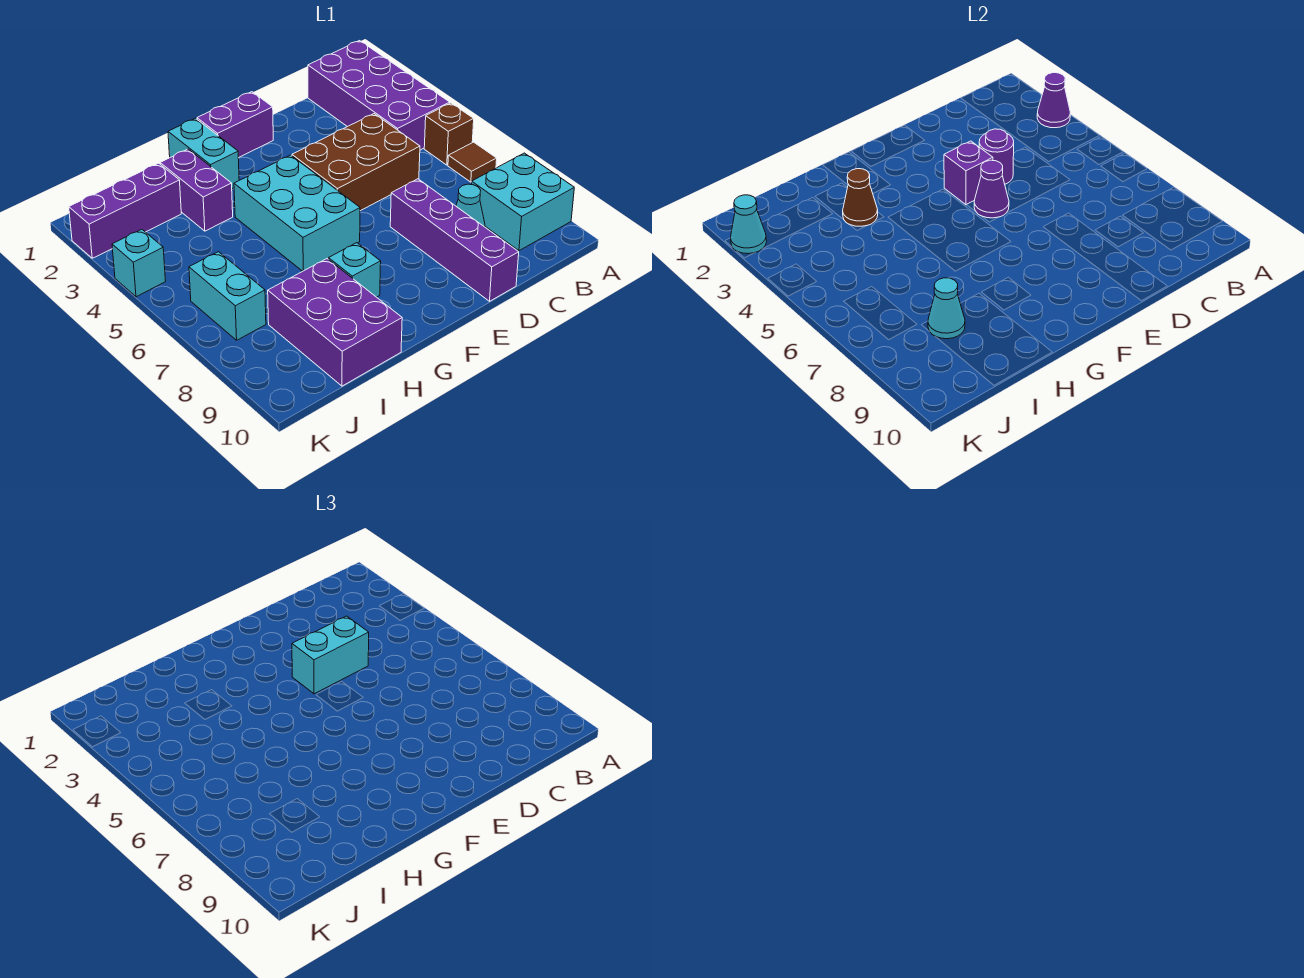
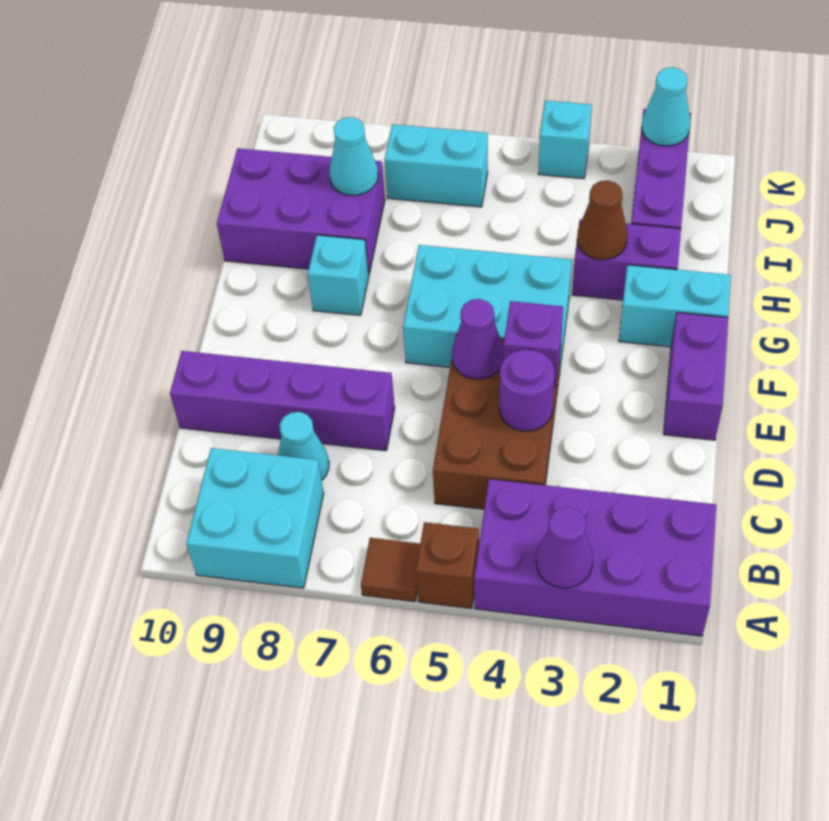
cyan 1x2 brick [292,616,369,694] -> none

